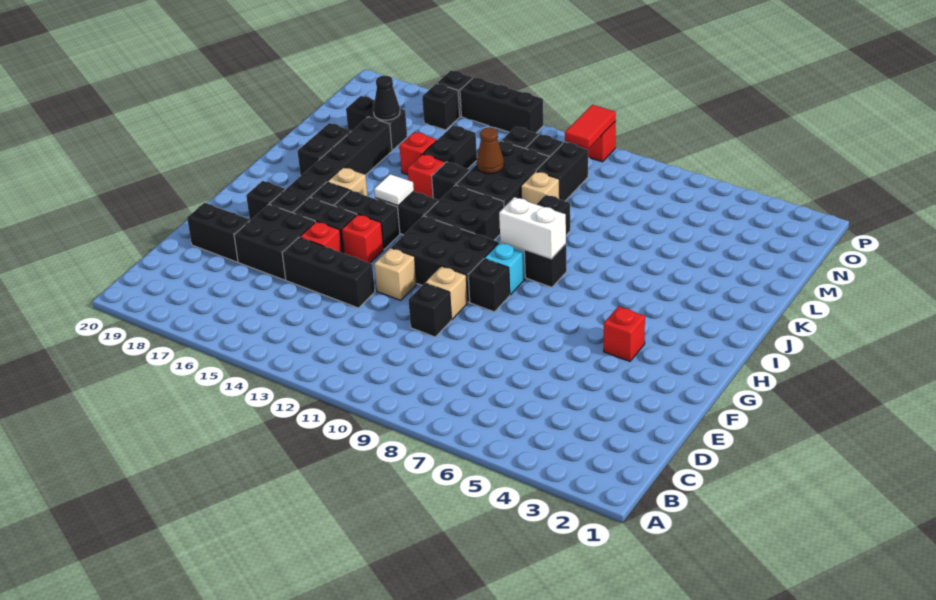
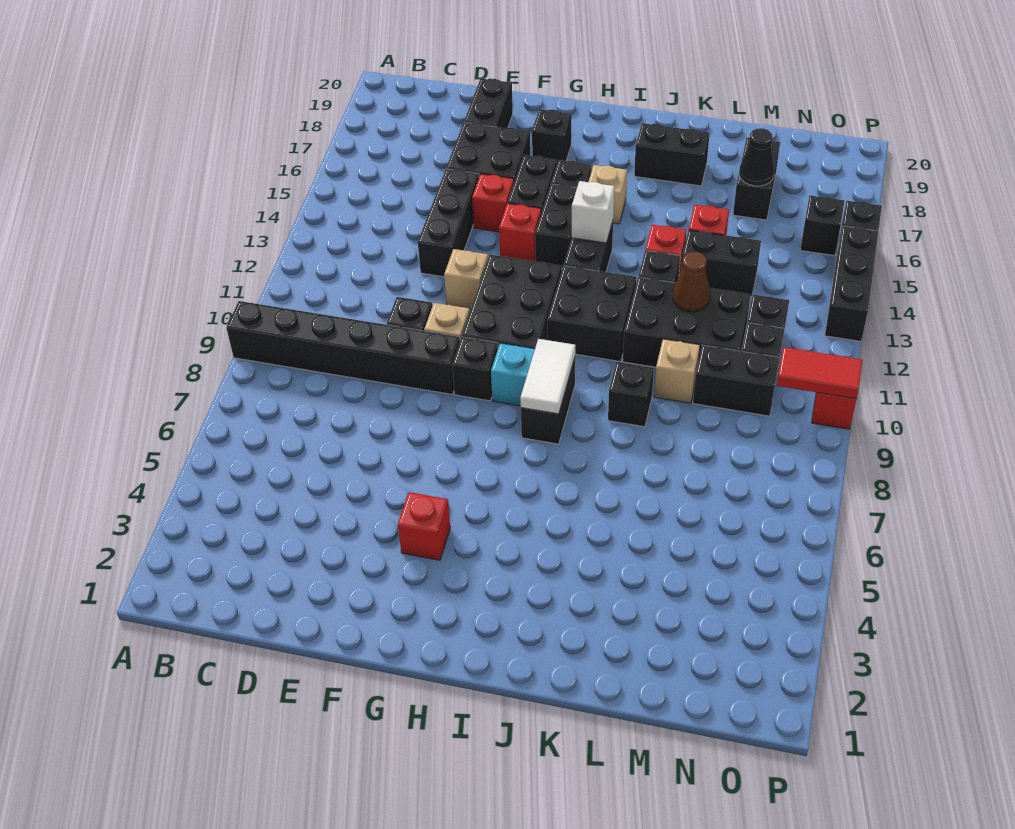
black 1x6 brick [270,117,392,213] -> black 1x6 brick moved to [226,301,460,394]
white 1x2 brick [499,197,566,259] -> white 1x2 tile [520,339,575,414]
white 1x1 tile [374,174,414,206] -> white 1x1 brick [572,181,614,243]

